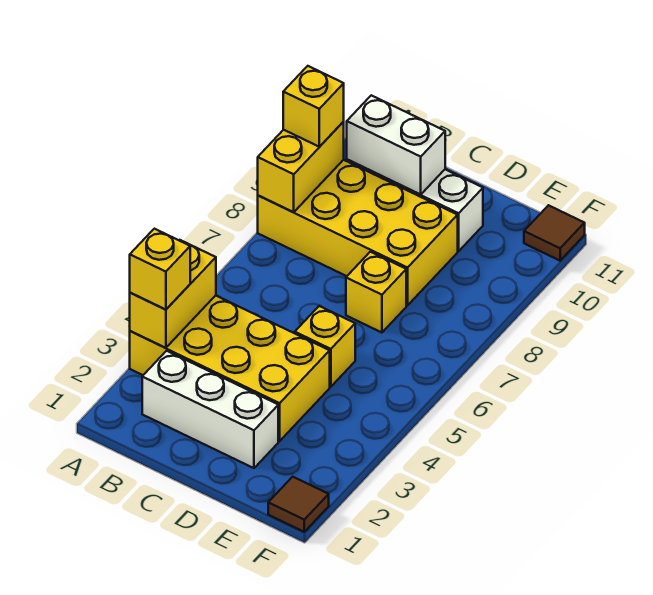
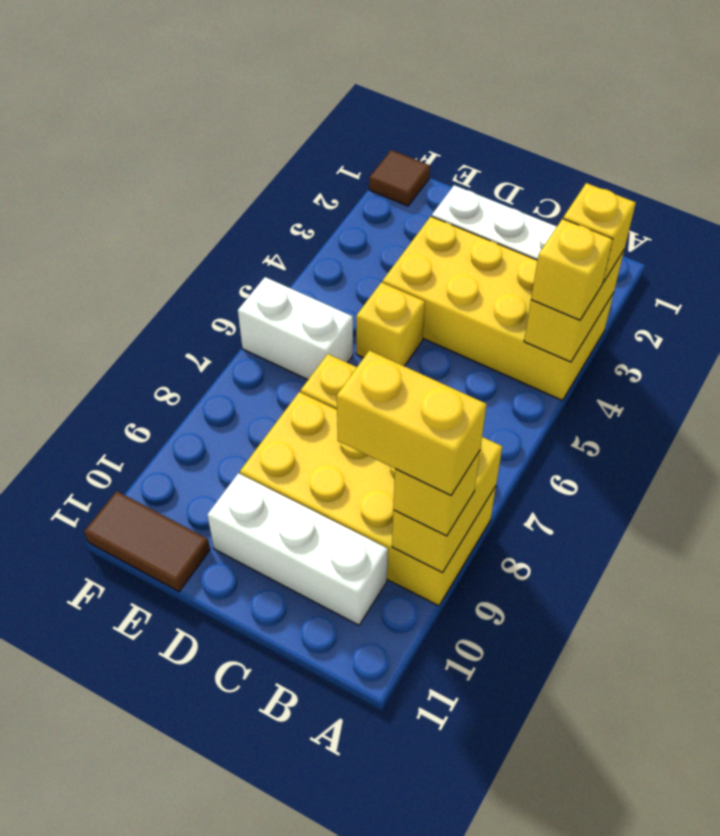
none -> yellow 1x1 brick [531,219,613,320]
none -> yellow 1x2 brick [337,350,486,495]
white 1x2 brick [347,95,445,195] -> white 1x2 brick moved to [238,277,353,380]
brown 1x1 tile [524,205,585,261] -> brown 1x2 tile [84,491,210,592]

